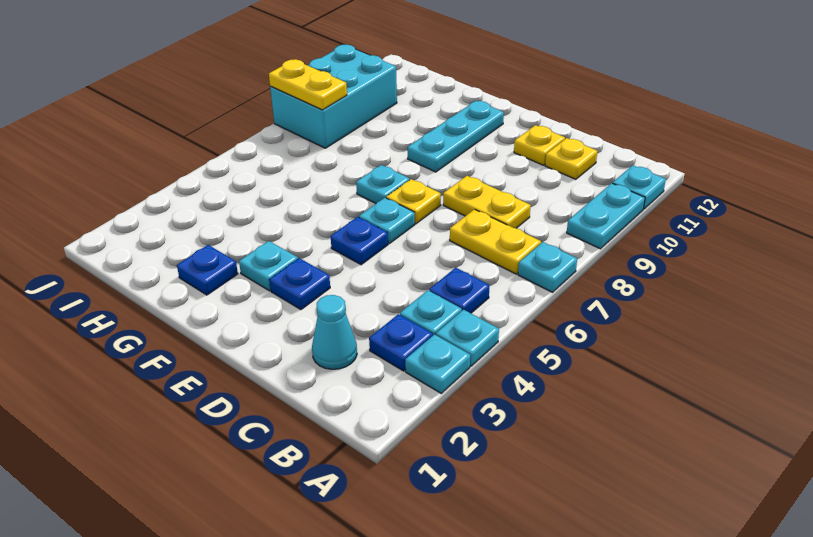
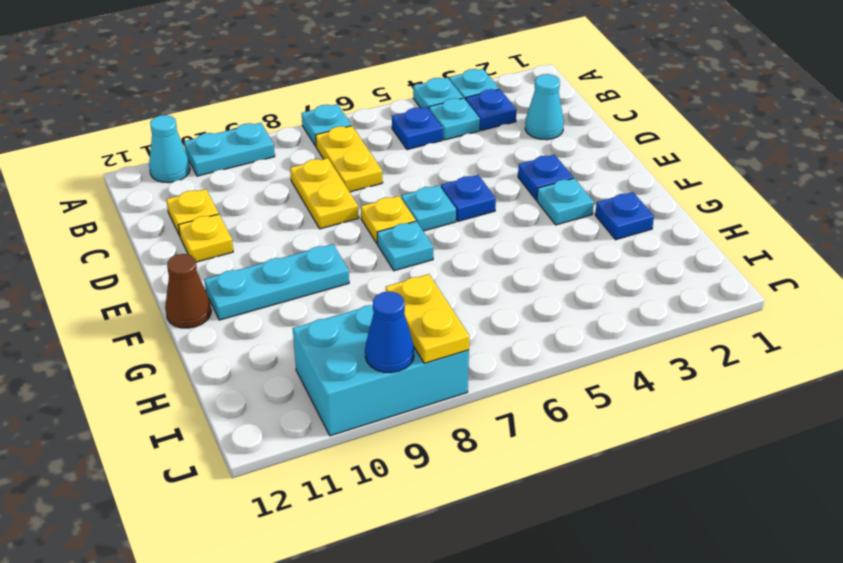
cyan 1x1 plate [613,165,666,209] -> cyan 1x1 cone [149,115,190,183]
none -> brown 1x1 cone [165,254,211,328]
none -> blue 1x1 cone [365,291,414,373]

